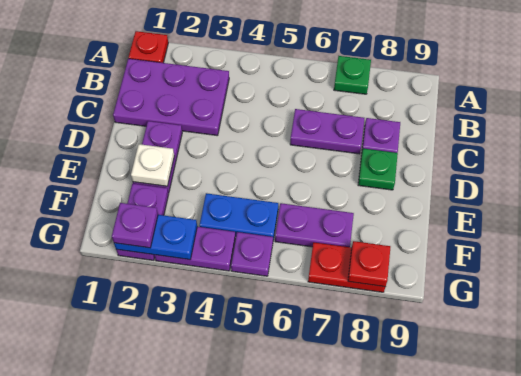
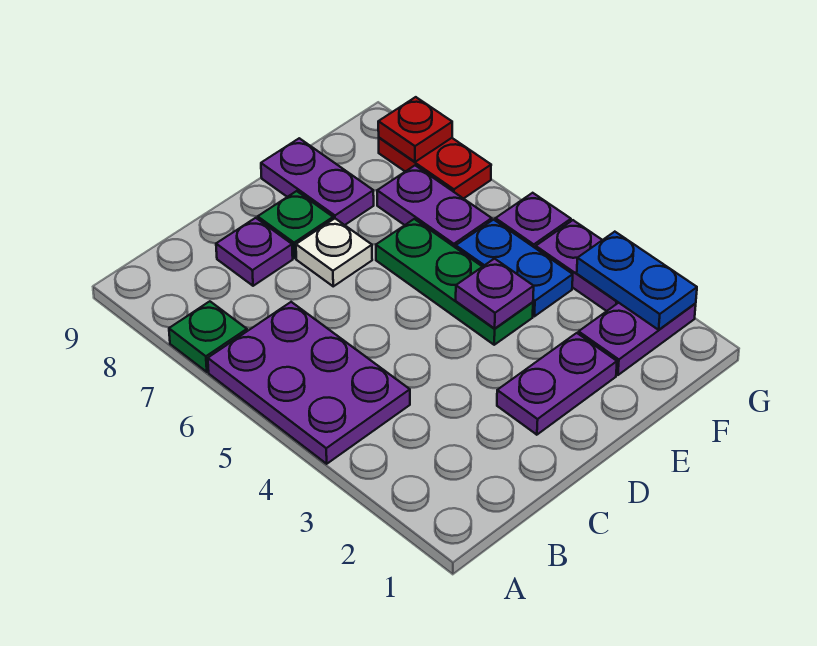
red 1x1 plate [129,31,168,63] -> none
purple 2x3 plate [113,59,229,136] -> purple 2x3 plate moved to [208,302,410,464]
purple 1x2 plate [290,109,364,154] -> purple 1x2 plate moved to [261,138,374,225]
white 1x1 plate [131,144,174,186] -> white 1x1 plate moved to [296,219,372,286]
none -> green 1x3 plate [376,219,533,345]
purple 1x1 plate [112,203,158,248] -> purple 1x1 plate moved to [456,259,534,329]

